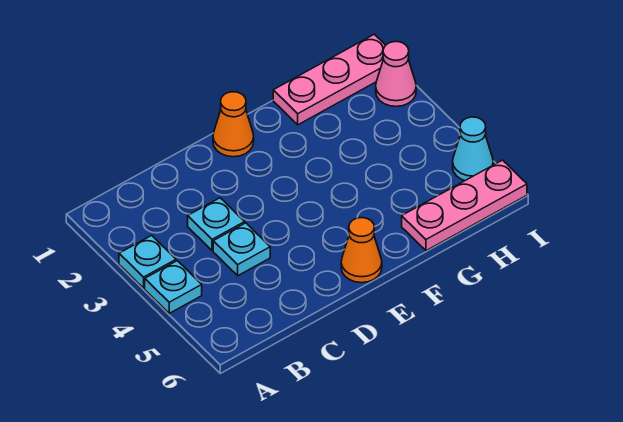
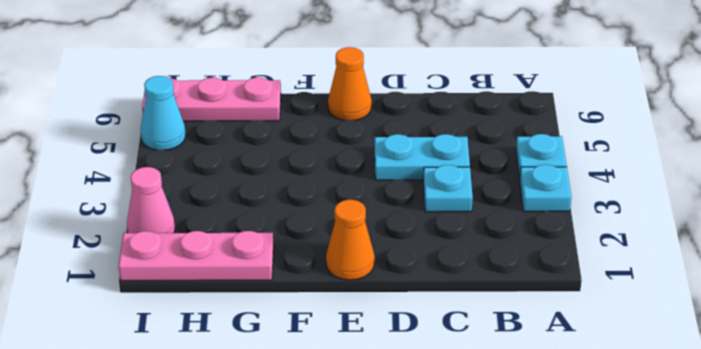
cyan 1x1 plate [213,223,270,276] -> cyan 1x2 plate [375,134,470,180]

